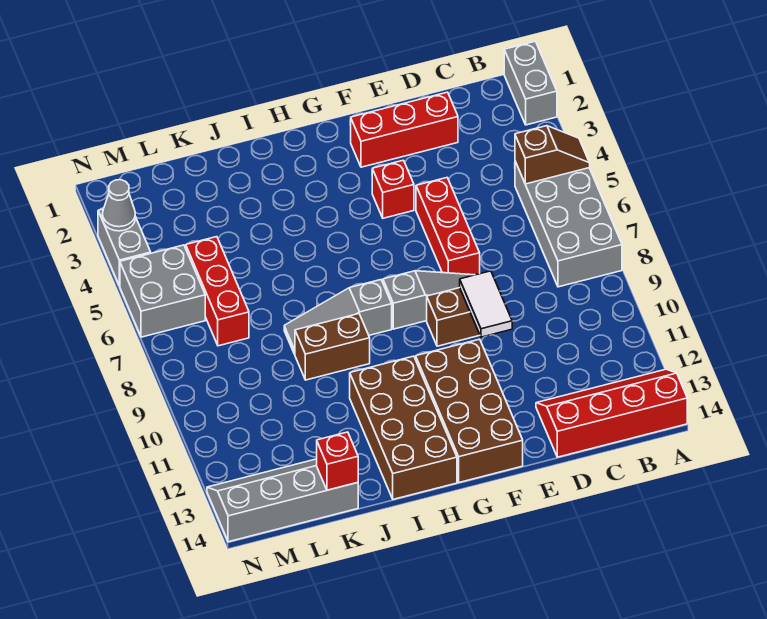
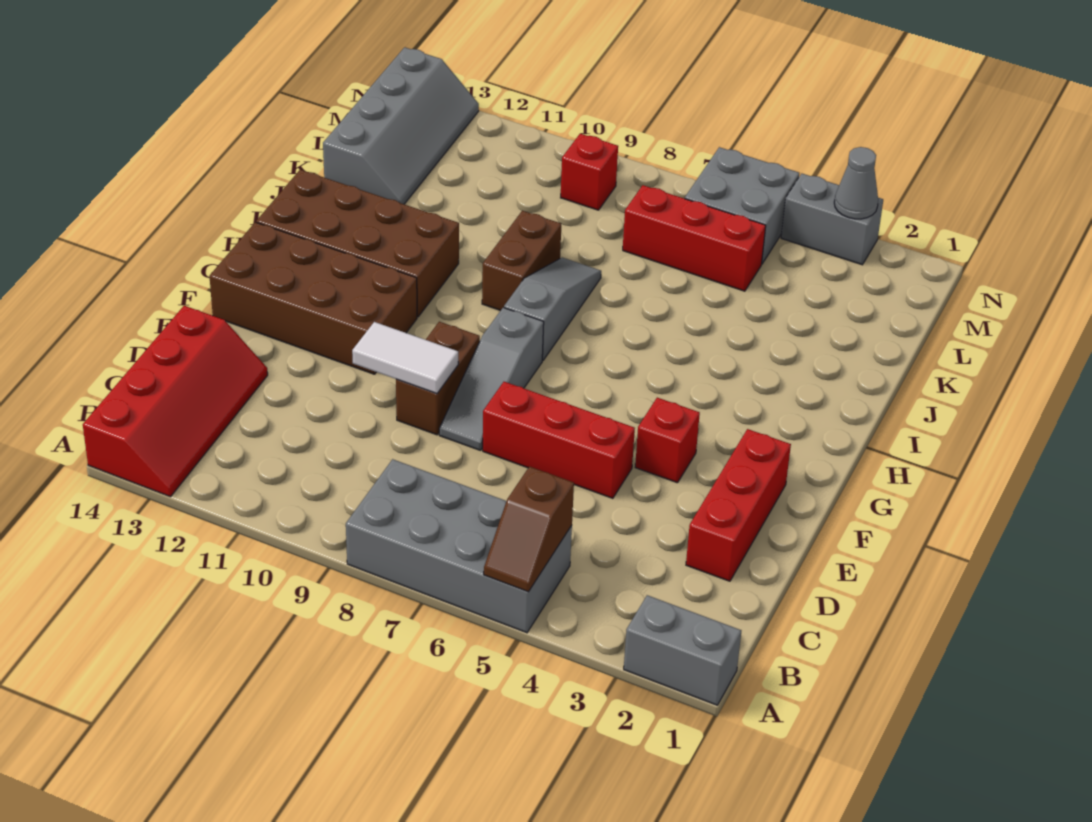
red 1x1 brick [317,432,358,490] -> red 1x1 brick moved to [561,134,618,210]

